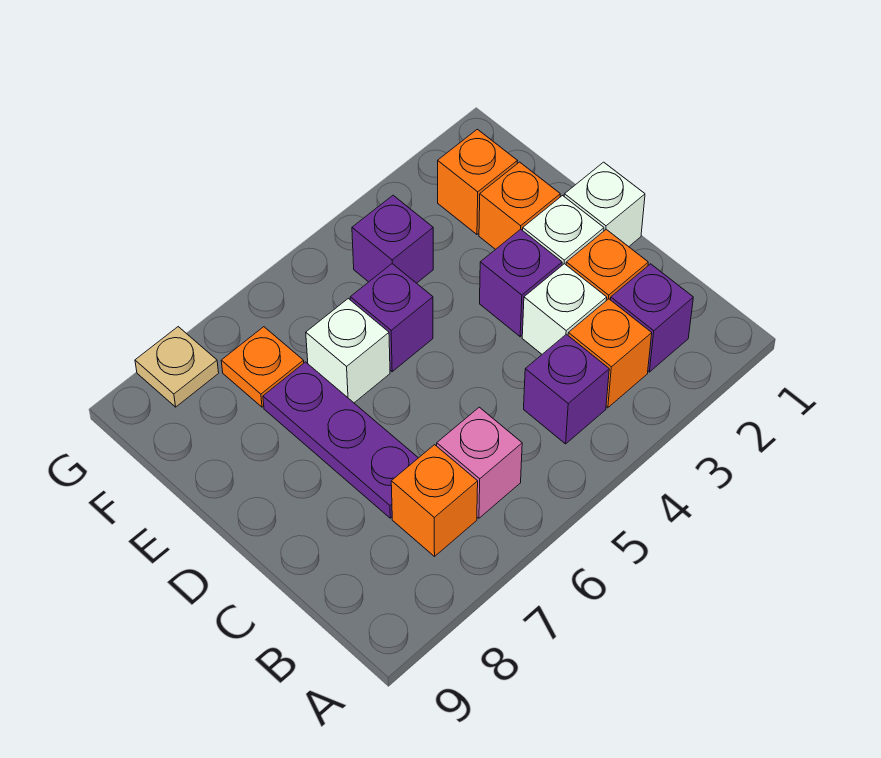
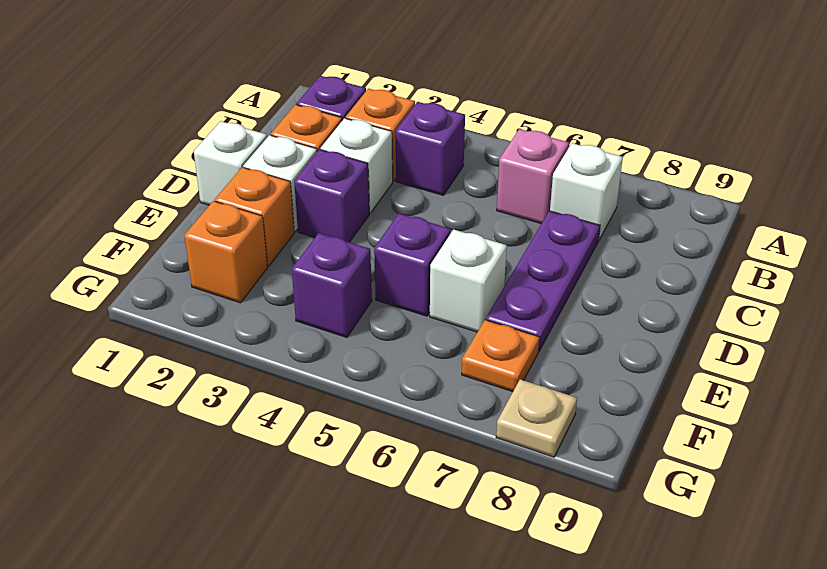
orange 1x1 brick [391,445,478,556] -> white 1x1 brick [550,143,623,239]

